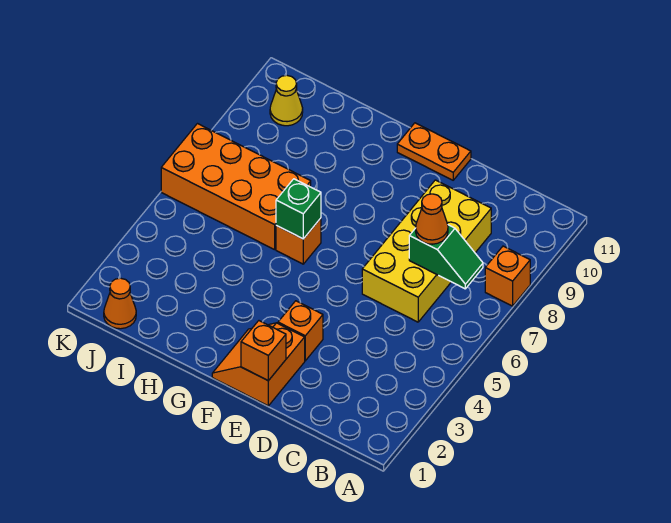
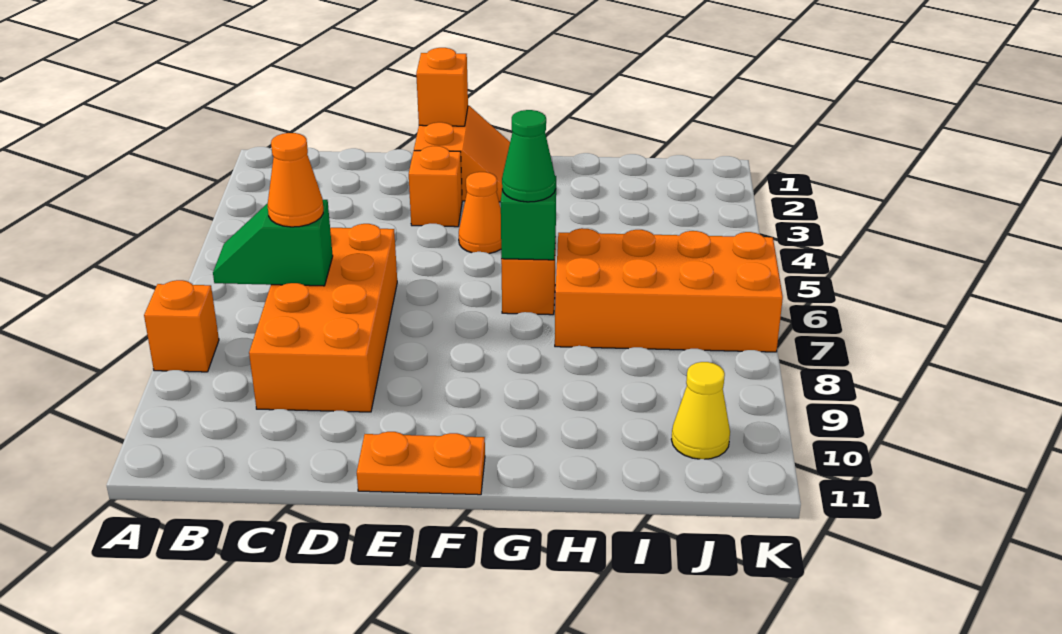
yellow 2x4 brick [362,180,491,322] -> orange 2x4 brick [249,224,397,412]
none -> green 1x1 cone [502,110,556,202]
orange 1x1 cone [104,278,136,329] -> orange 1x1 cone moved to [459,172,501,253]

